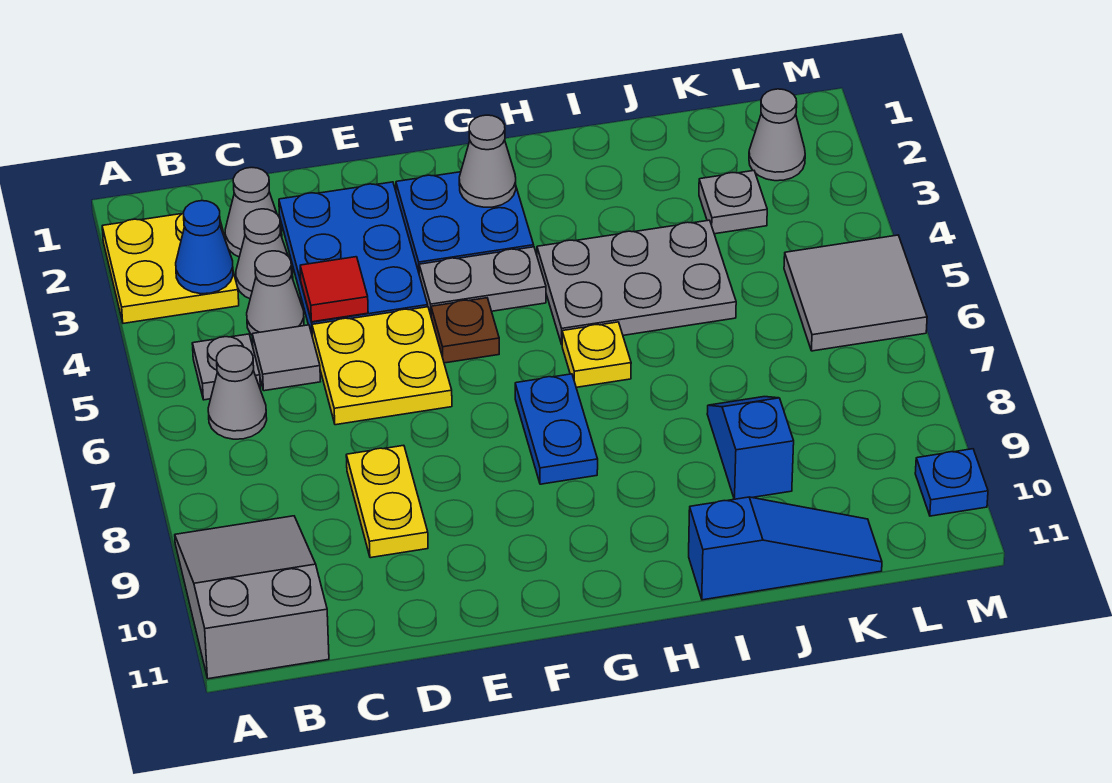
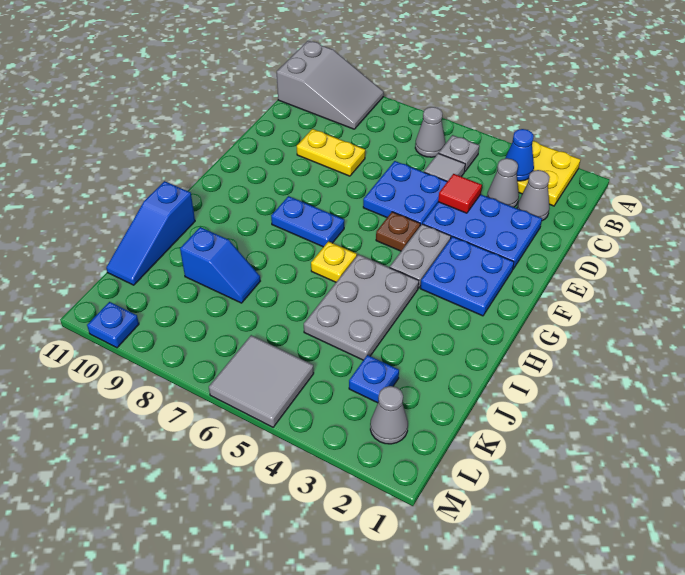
grey 1x1 cone [247,251,304,335] -> none
yellow 2x2 plate [312,307,452,425] -> blue 2x2 plate [363,161,447,226]
grey 1x1 cone [459,115,516,207] -> none
grey 1x1 plate [699,171,767,234] -> blue 1x1 plate [349,355,399,403]

